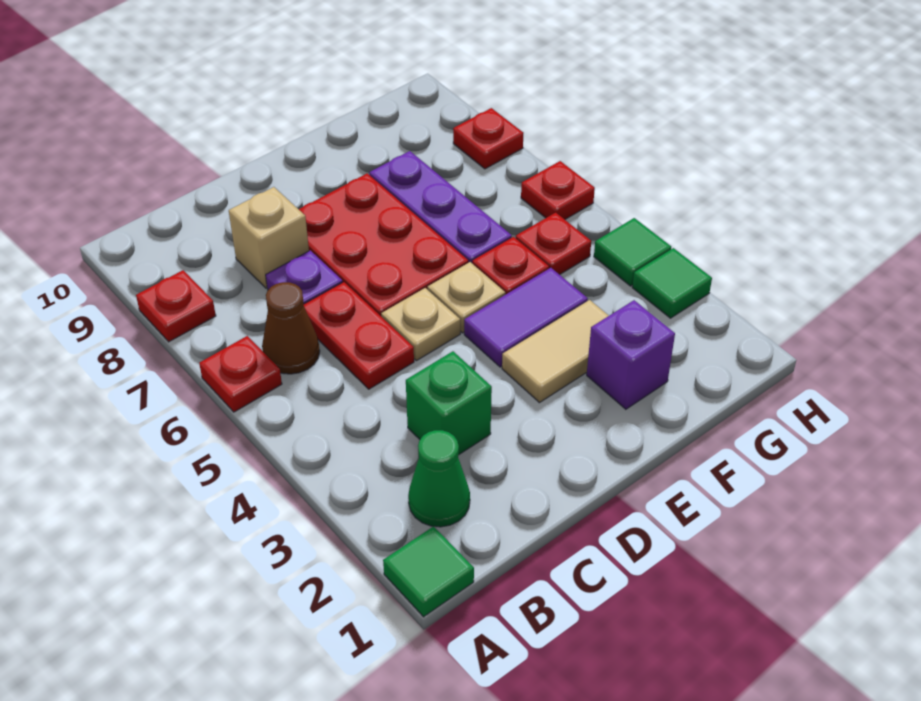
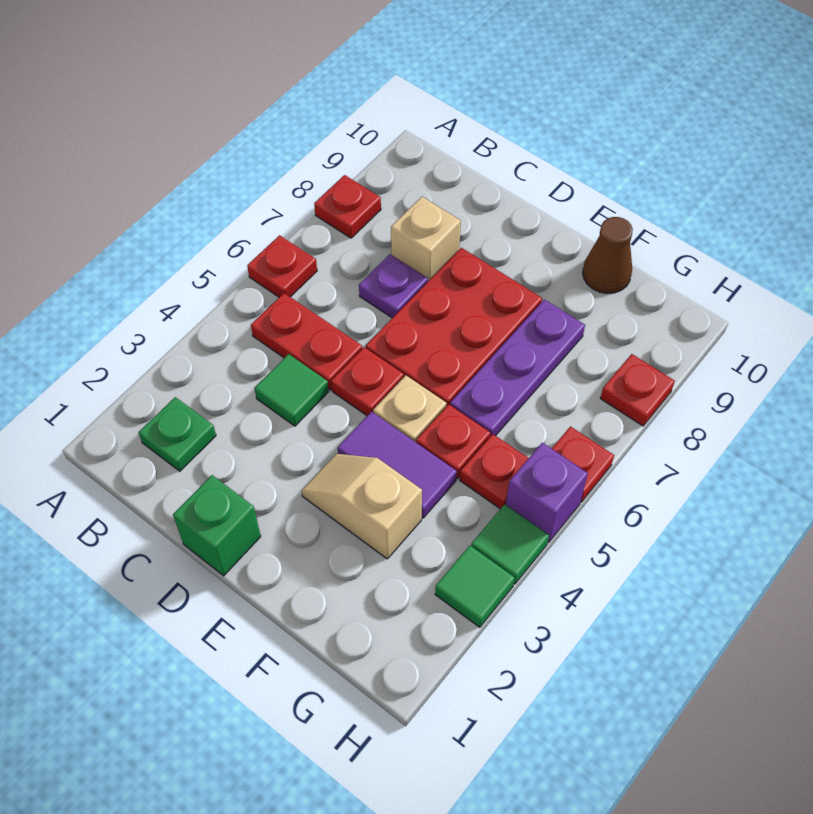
green 1x1 tile [383,526,474,617] -> green 1x1 tile moved to [255,354,329,426]
green 1x1 cone [408,430,470,527] -> green 1x1 plate [139,397,216,471]
brown 1x1 cone [262,282,320,374] -> brown 1x1 cone moved to [583,217,633,293]
green 1x1 brick [406,351,492,454] -> green 1x1 brick moved to [173,475,261,576]
red 1x2 plate [304,282,414,389] -> red 1x2 plate turned to [251,293,362,390]
tan 1x1 plate [381,288,460,361] -> red 1x1 plate [331,347,404,416]
tan 1x2 tile [502,300,609,403] -> tan 1x2 slope [302,454,422,559]
purple 1x1 brick [587,300,675,409] -> purple 1x1 brick moved to [506,443,588,542]

